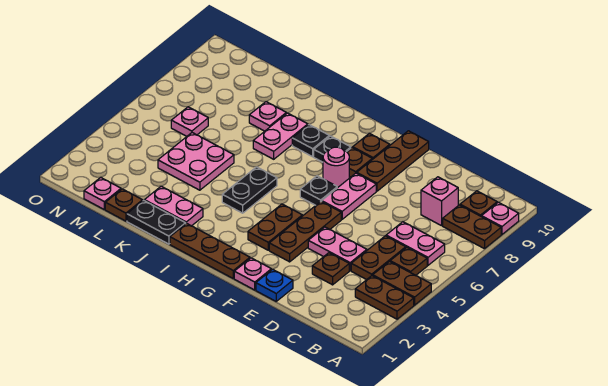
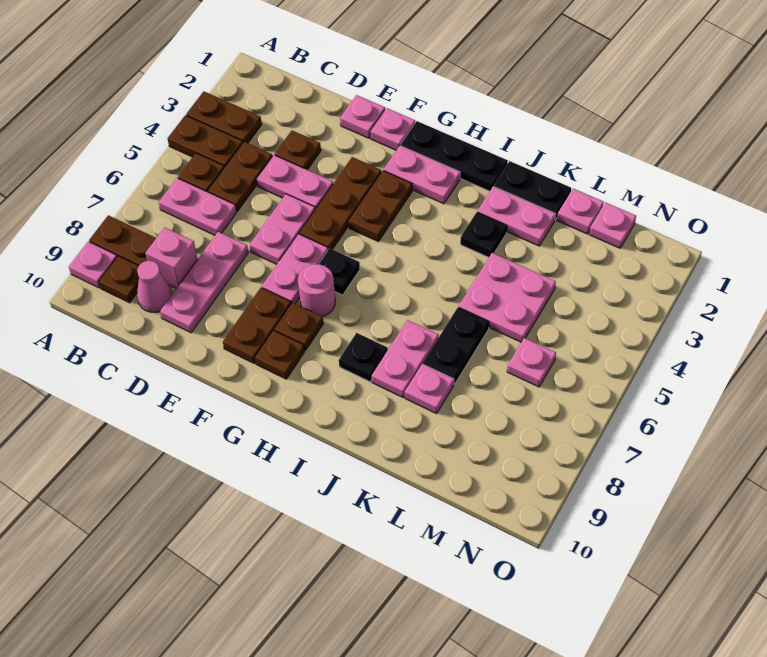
none -> pink 1x1 cone [137,261,172,312]
none -> pink 1x3 plate [160,232,248,333]
blue 1x1 plate [256,269,293,301] -> pink 1x1 plate [340,95,385,138]
none -> pink 1x2 plate [250,194,315,264]
brown 1x3 plate [357,131,429,191] -> brown 1x2 plate [223,288,291,363]
brown 1x3 plate [170,223,250,278] -> black 1x3 plate [401,121,508,191]
none -> pink 1x2 plate [384,146,460,204]
black 1x1 plate [314,136,351,162] -> black 1x1 plate moved to [460,212,507,257]
black 1x2 plate [222,167,277,213] -> black 1x2 plate moved to [423,307,489,384]
brown 1x1 plate [105,189,143,221] -> pink 1x1 plate [557,189,604,234]

